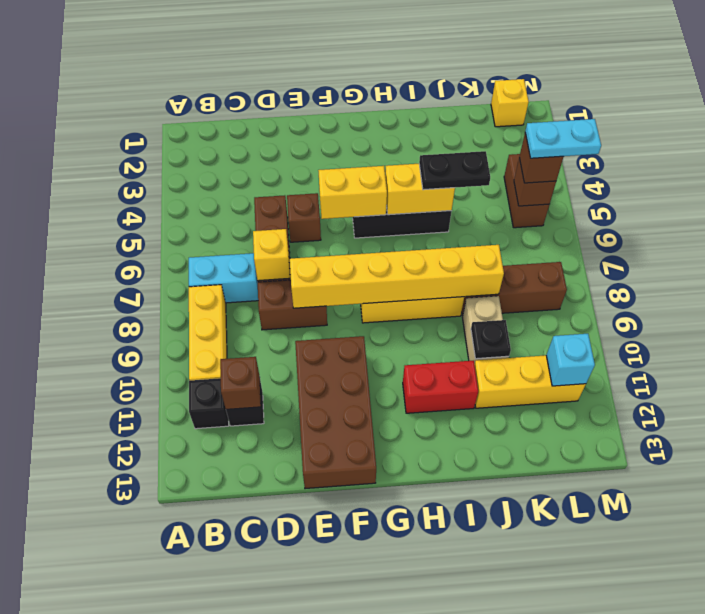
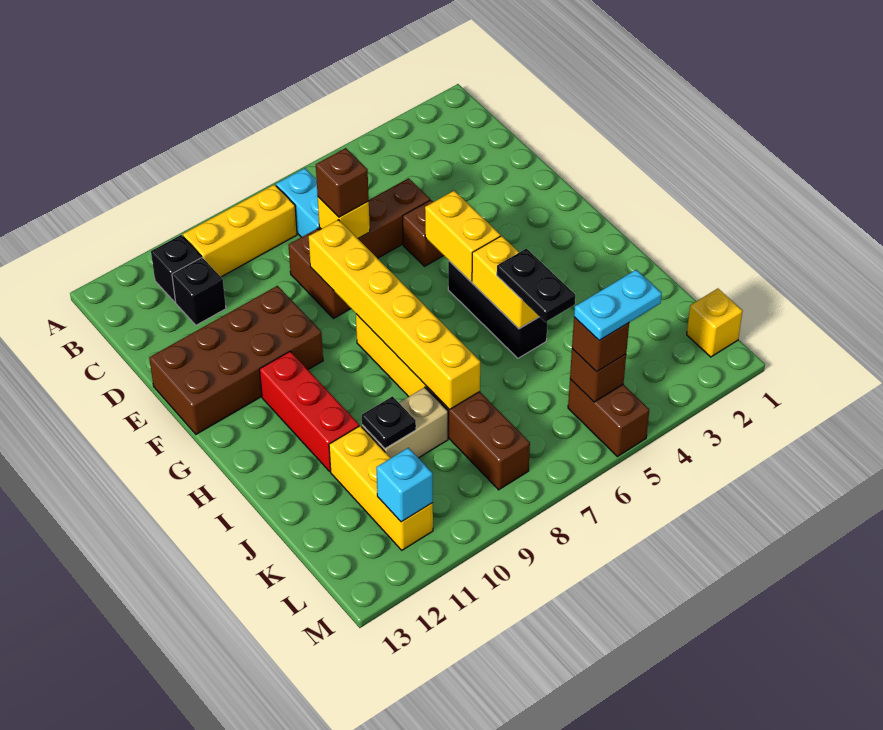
brown 1x1 brick [220,357,261,409] -> brown 1x1 brick moved to [316,148,369,217]
red 1x2 brick [403,361,478,413] -> red 1x3 brick [259,351,359,471]
brown 1x2 brick [504,154,550,228] -> brown 1x2 brick turned to [568,379,649,457]
cyan 1x2 plate [525,119,601,158] -> cyan 1x2 plate turned to [574,270,662,340]

